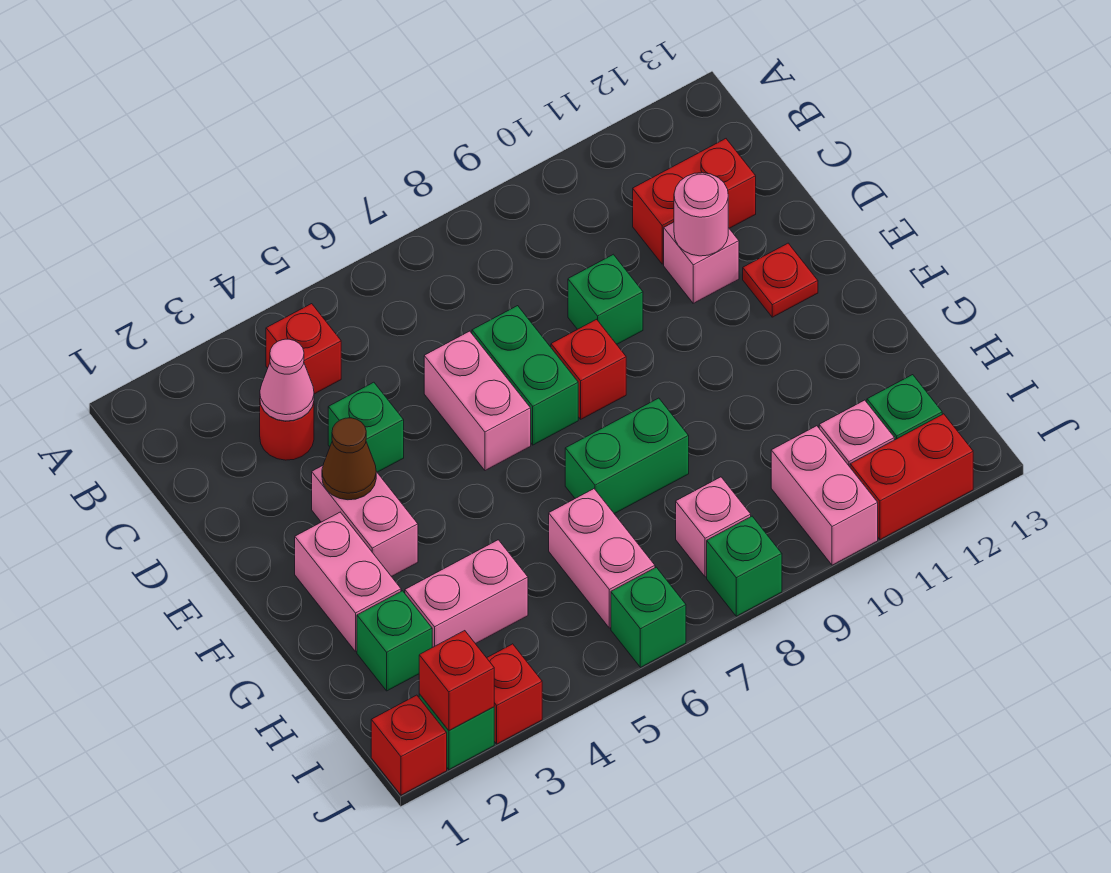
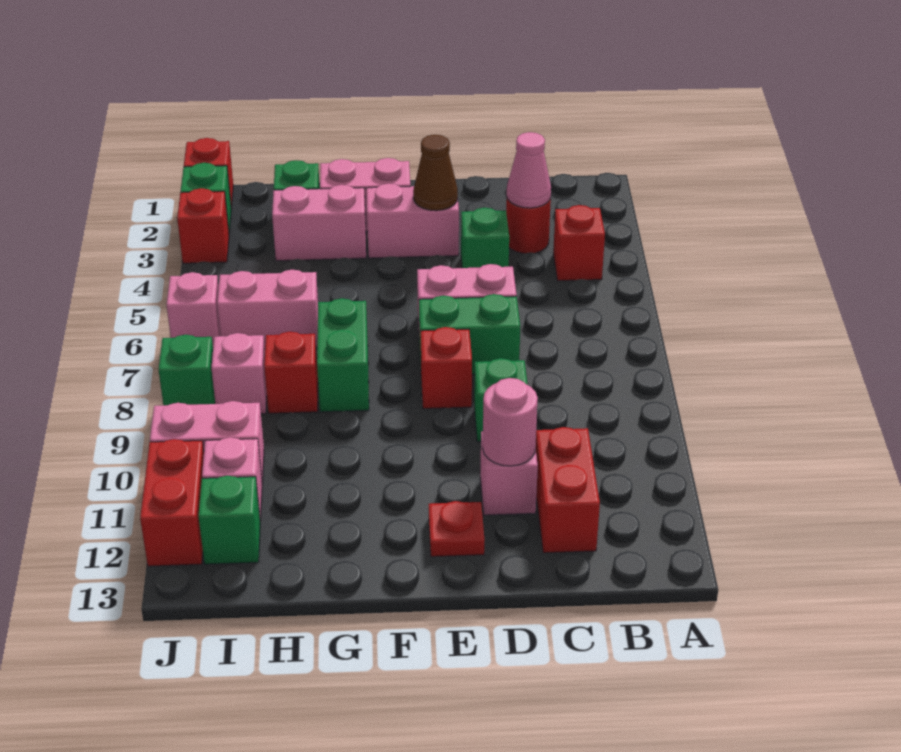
pink 1x2 brick [405,540,528,647] -> pink 1x2 brick turned to [272,185,366,261]
red 1x1 brick [419,631,494,730] -> red 1x1 brick moved to [264,332,318,413]
green 1x1 brick [611,567,686,667] -> pink 1x1 brick [167,272,221,345]

